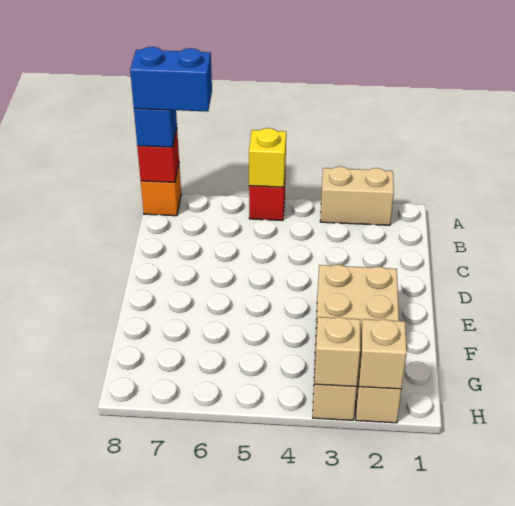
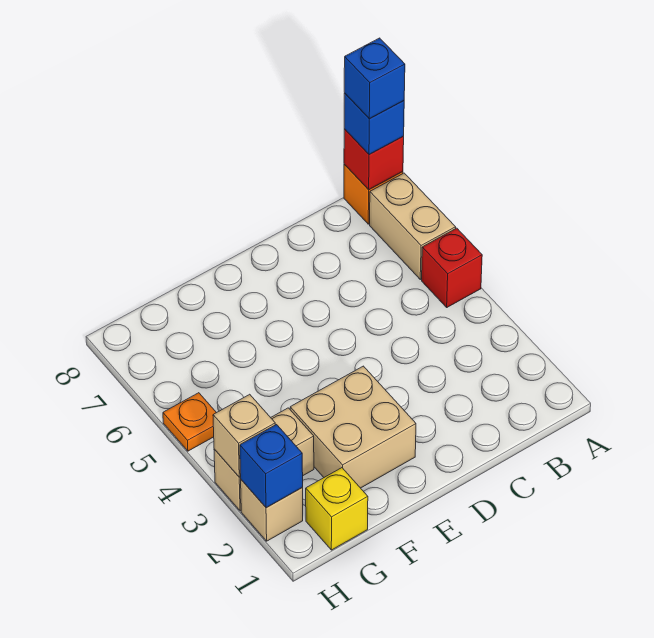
tan 1x2 brick [320,166,394,225] -> tan 1x2 brick moved to [370,173,456,279]
yellow 1x1 brick [249,128,286,187] -> yellow 1x1 brick moved to [306,468,368,550]
blue 1x2 brick [130,47,212,112] -> blue 1x1 brick [344,38,405,119]
tan 1x1 brick [359,319,407,389] -> blue 1x1 brick [240,425,303,508]
none -> orange 1x1 plate [163,393,216,451]

